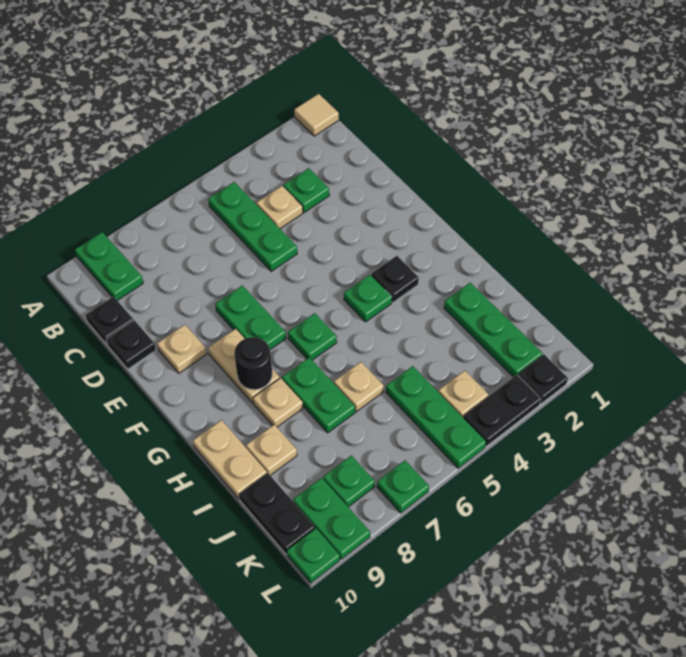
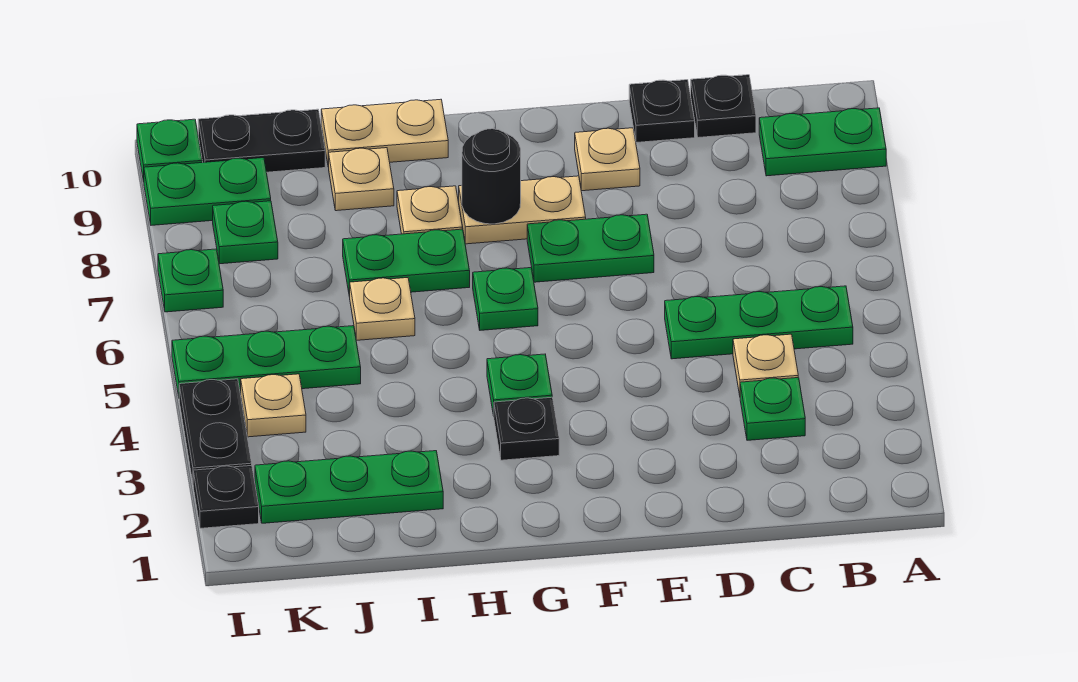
tan 1x1 tile [294,94,339,136] -> none

